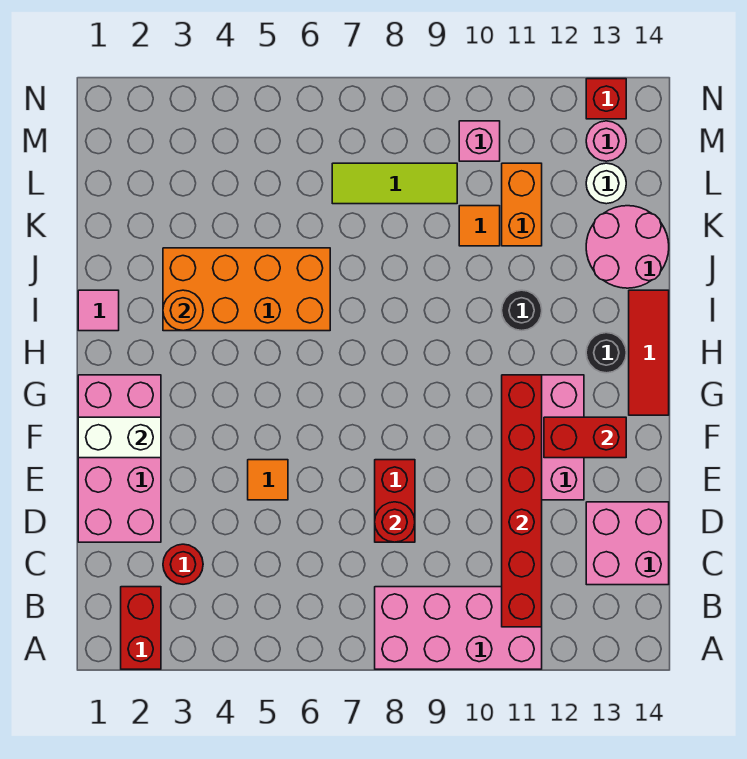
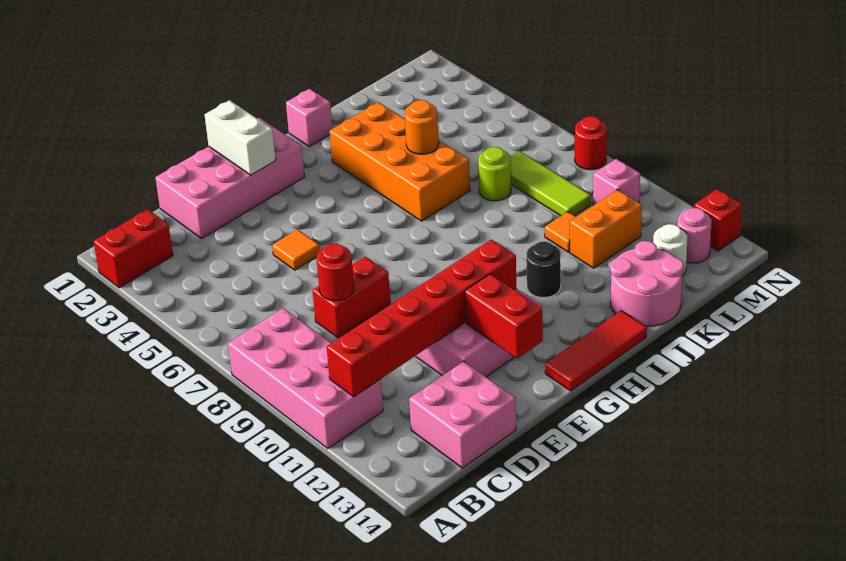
red 1x1 round brick [163,544,203,584] -> red 1x1 round brick moved to [575,116,607,170]
black 1x1 round brick [586,333,626,373] -> none
pink 1x1 tile [78,290,119,331] -> pink 1x1 brick [286,89,332,146]
orange 1x1 round brick [163,290,203,331] -> orange 1x1 round brick moved to [405,100,439,154]
none -> lime 1x1 round brick [478,147,511,201]

